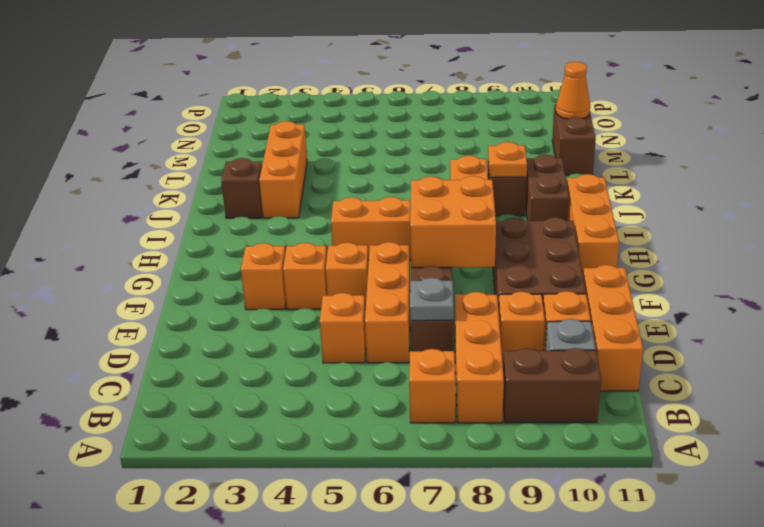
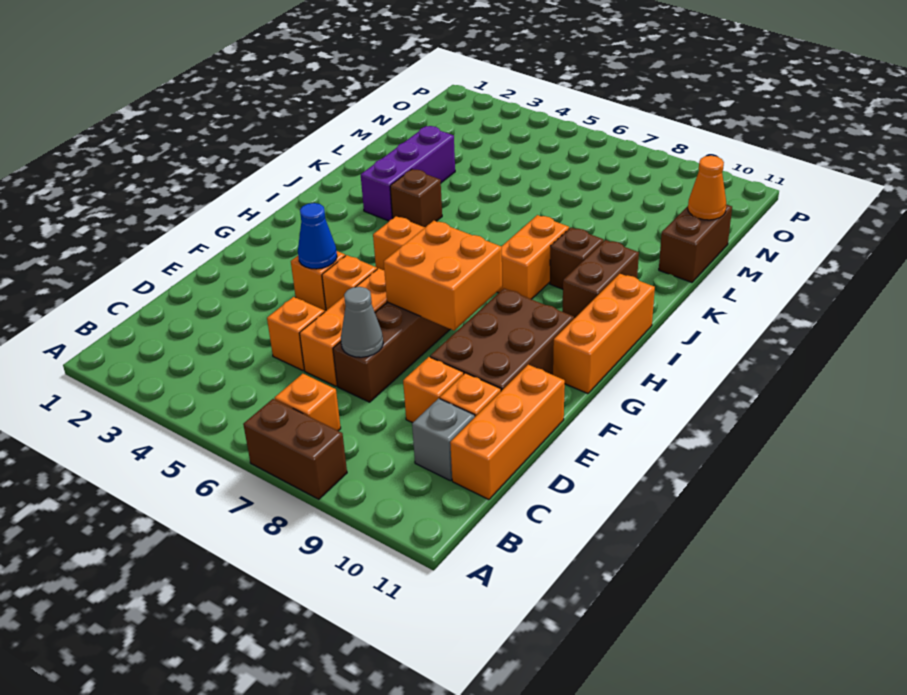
orange 1x3 brick [455,292,504,423] -> none
brown 1x2 brick [503,348,601,423] -> brown 1x2 brick moved to [243,399,347,499]
grey 1x1 plate [410,278,454,321] -> grey 1x1 cone [341,287,383,357]
orange 1x1 brick [241,243,286,310] -> none
none -> blue 1x1 cone [298,203,337,269]
brown 1x1 brick [221,158,262,218] -> brown 1x1 brick moved to [390,169,442,227]
orange 1x3 brick [259,121,307,218] -> purple 1x3 brick [361,126,455,221]
orange 1x1 plate [488,142,527,177] -> none

